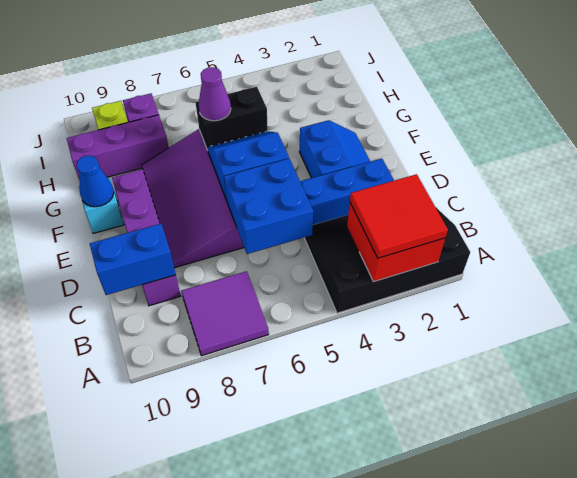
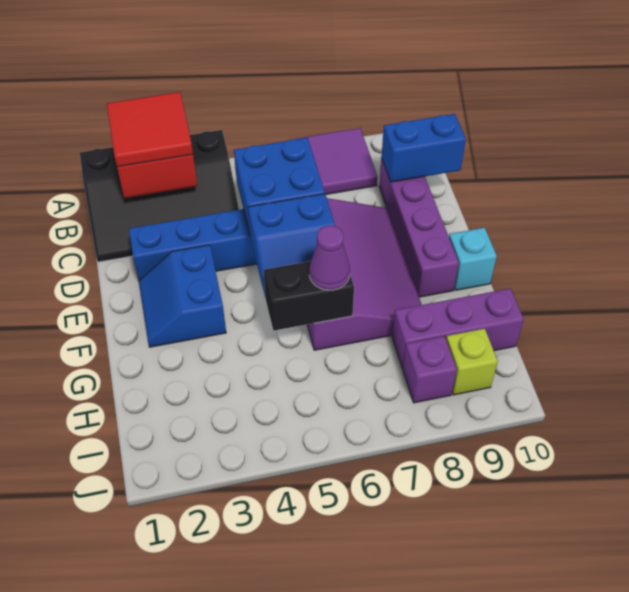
blue 1x1 cone [77,155,114,207] -> none

